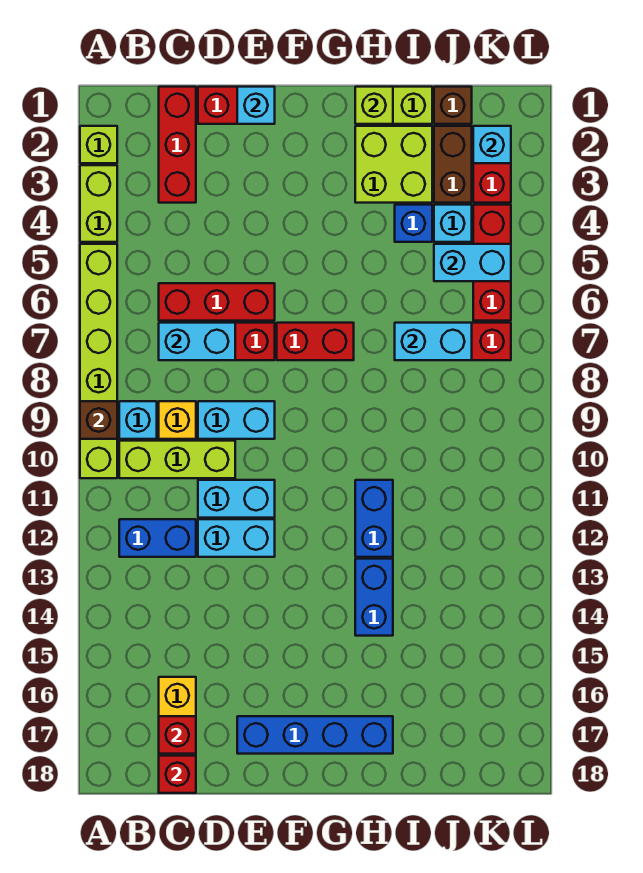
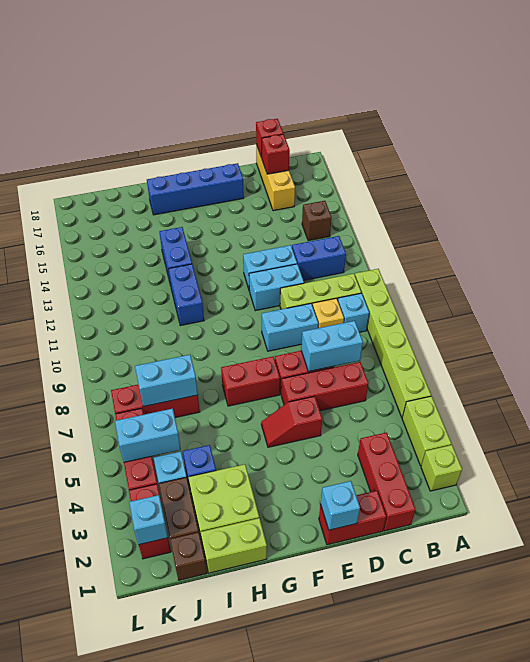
brown 1x1 brick [80,401,117,439] -> brown 1x1 brick moved to [302,201,332,241]
none -> red 1x2 slope [261,396,322,447]
lime 1x1 brick [355,87,393,124] -> none

